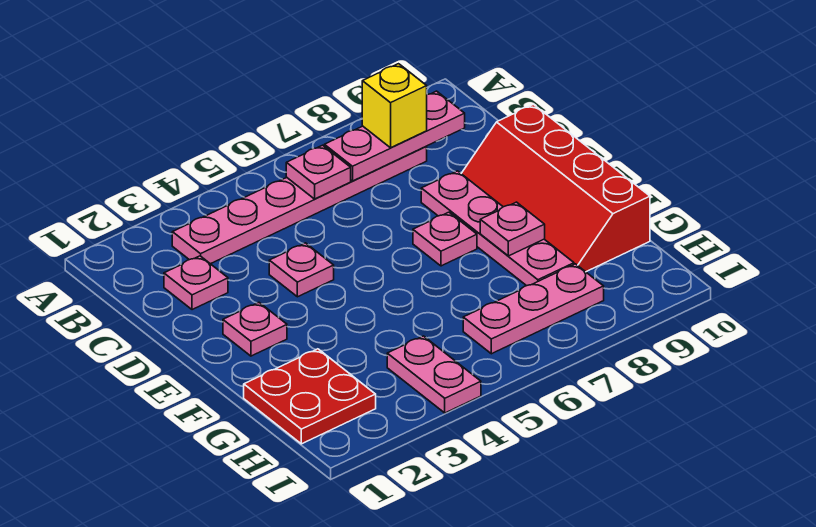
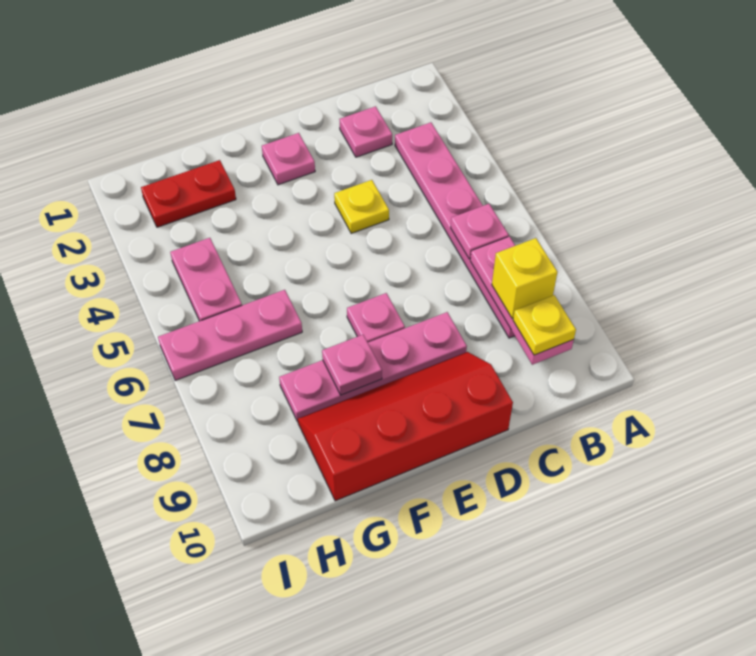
none -> yellow 1x1 plate [513,295,576,355]
pink 1x1 plate [269,243,334,297] -> yellow 1x1 plate [334,180,389,233]
red 2x2 plate [244,349,376,444] -> red 1x2 plate [141,160,236,227]
pink 1x2 plate [387,336,481,413] -> pink 1x2 plate turned to [170,238,242,321]
pink 1x3 plate [463,264,604,354] -> pink 1x3 plate turned to [158,290,302,381]

